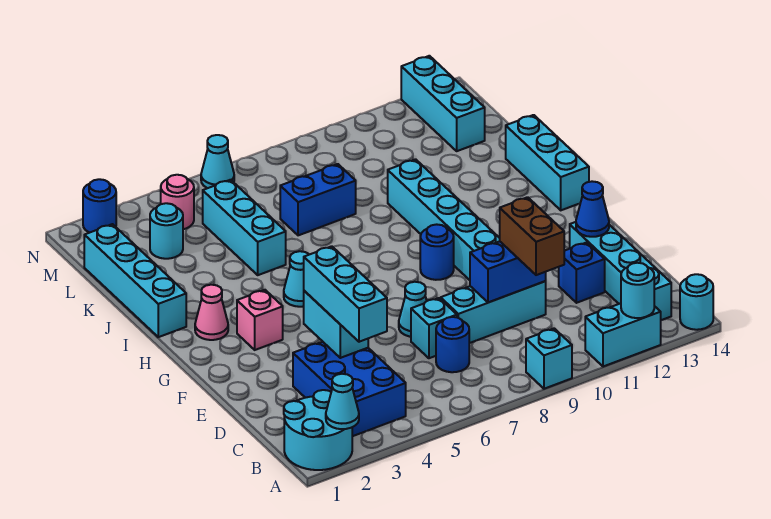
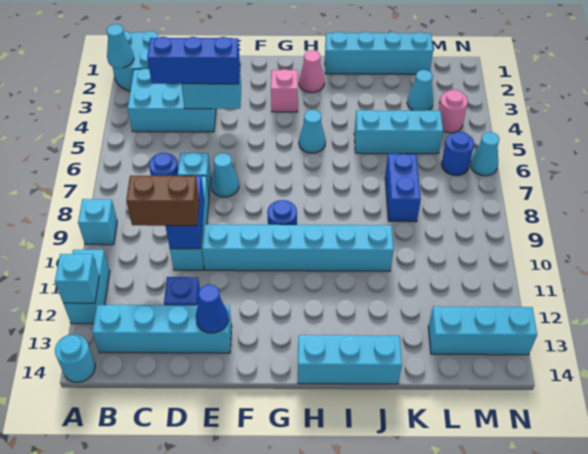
cyan 1x1 round brick [621,263,654,318] -> cyan 1x1 brick [55,254,99,303]
blue 2x3 brick [293,342,406,436] -> cyan 2x3 brick [128,69,216,132]
cyan 1x3 brick [304,246,387,342] -> blue 1x3 brick [147,37,240,84]
cyan 1x1 round brick [150,203,183,259] -> cyan 1x1 cone [407,70,433,111]
blue 1x1 round brick [83,179,116,233] -> blue 1x1 round brick moved to [442,132,474,176]

